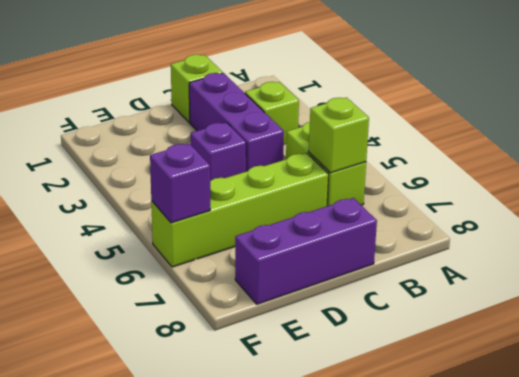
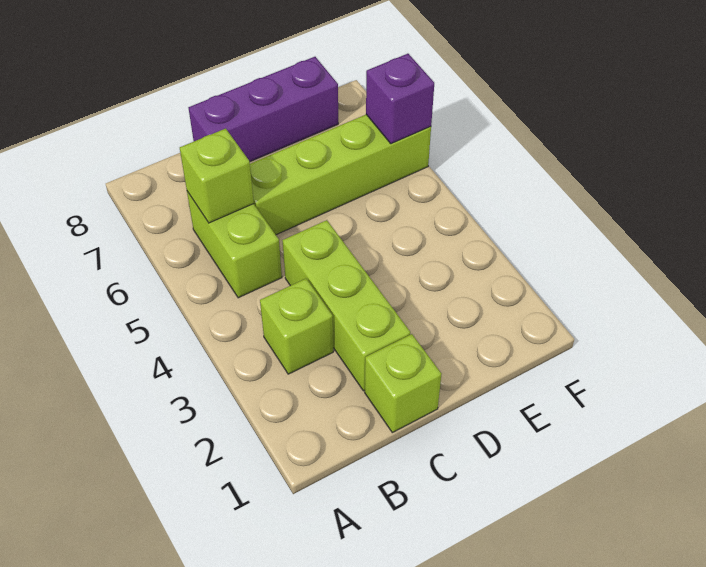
purple 1x3 brick [189,73,284,171] -> lime 1x3 brick [282,220,410,391]
purple 1x1 brick [191,122,246,181] -> none

